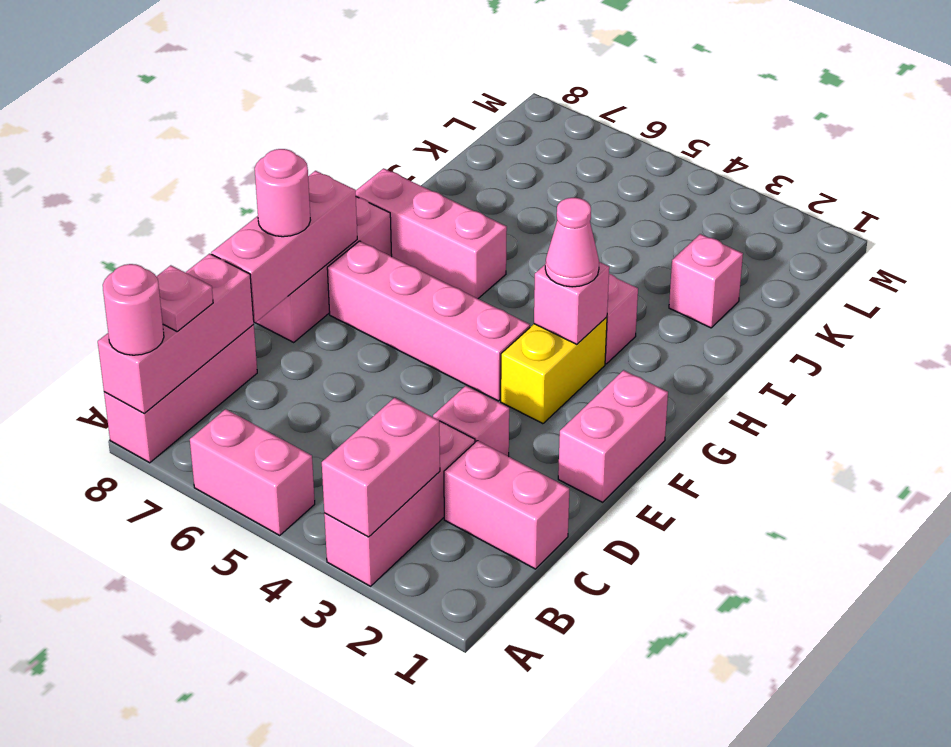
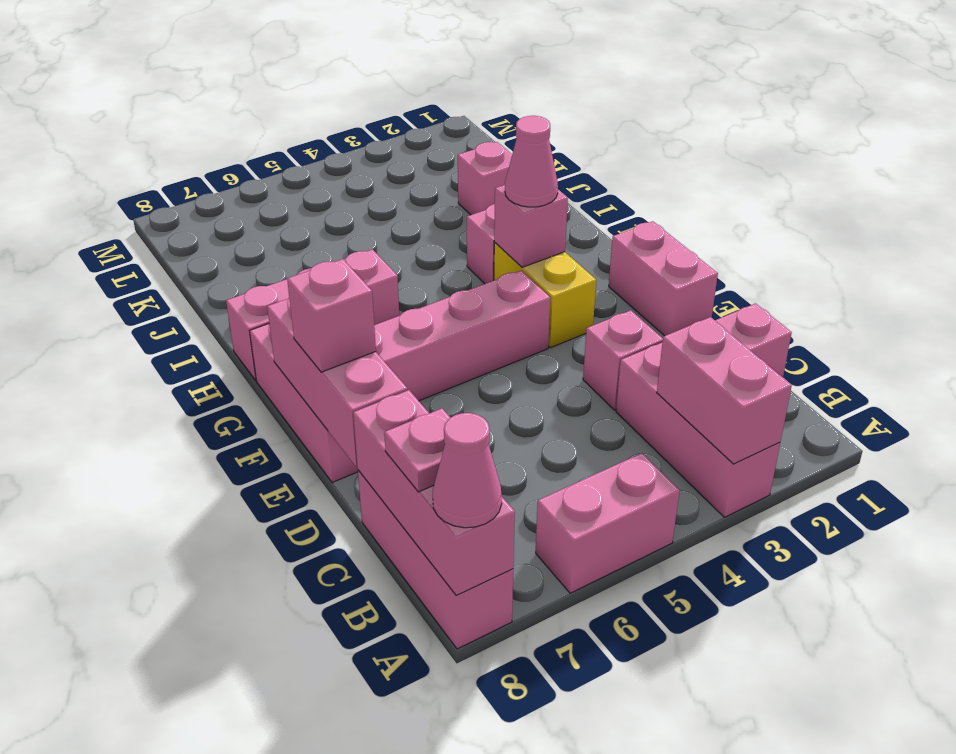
pink 1x1 round brick [103,264,164,355] -> pink 1x1 cone [433,413,502,528]
pink 1x1 round brick [255,149,310,237] -> pink 1x1 brick [287,259,376,372]

